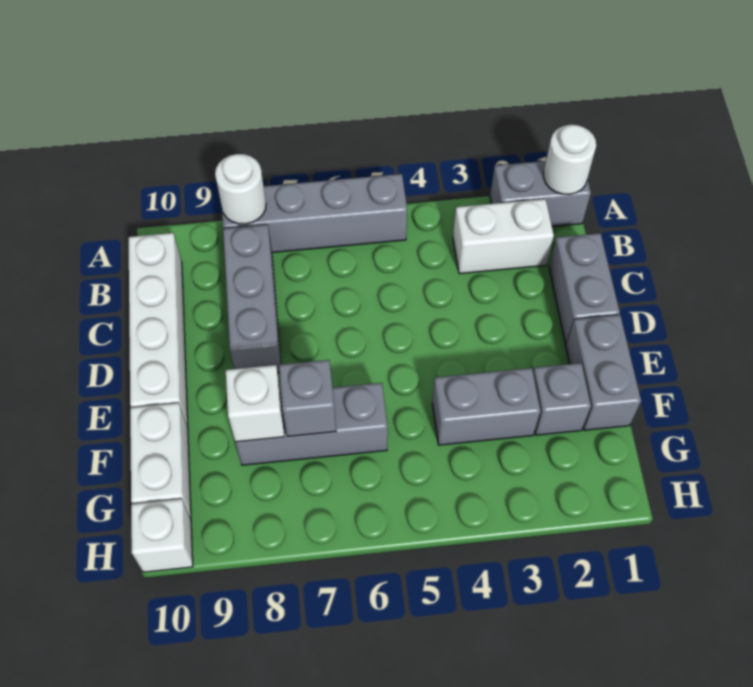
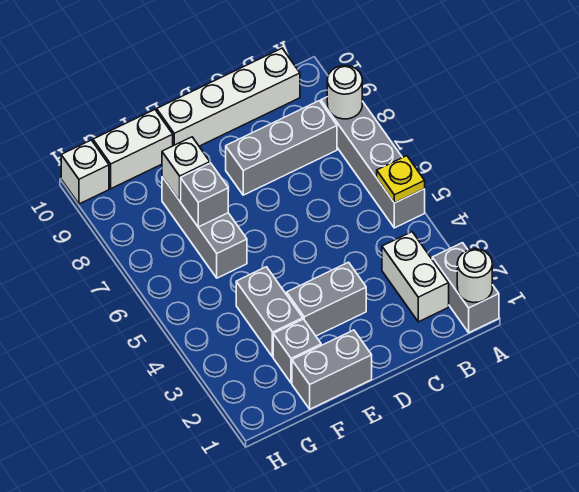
none -> yellow 1x1 plate [377,156,425,203]
grey 1x2 brick [549,233,620,345] -> grey 1x2 brick moved to [287,262,366,336]

